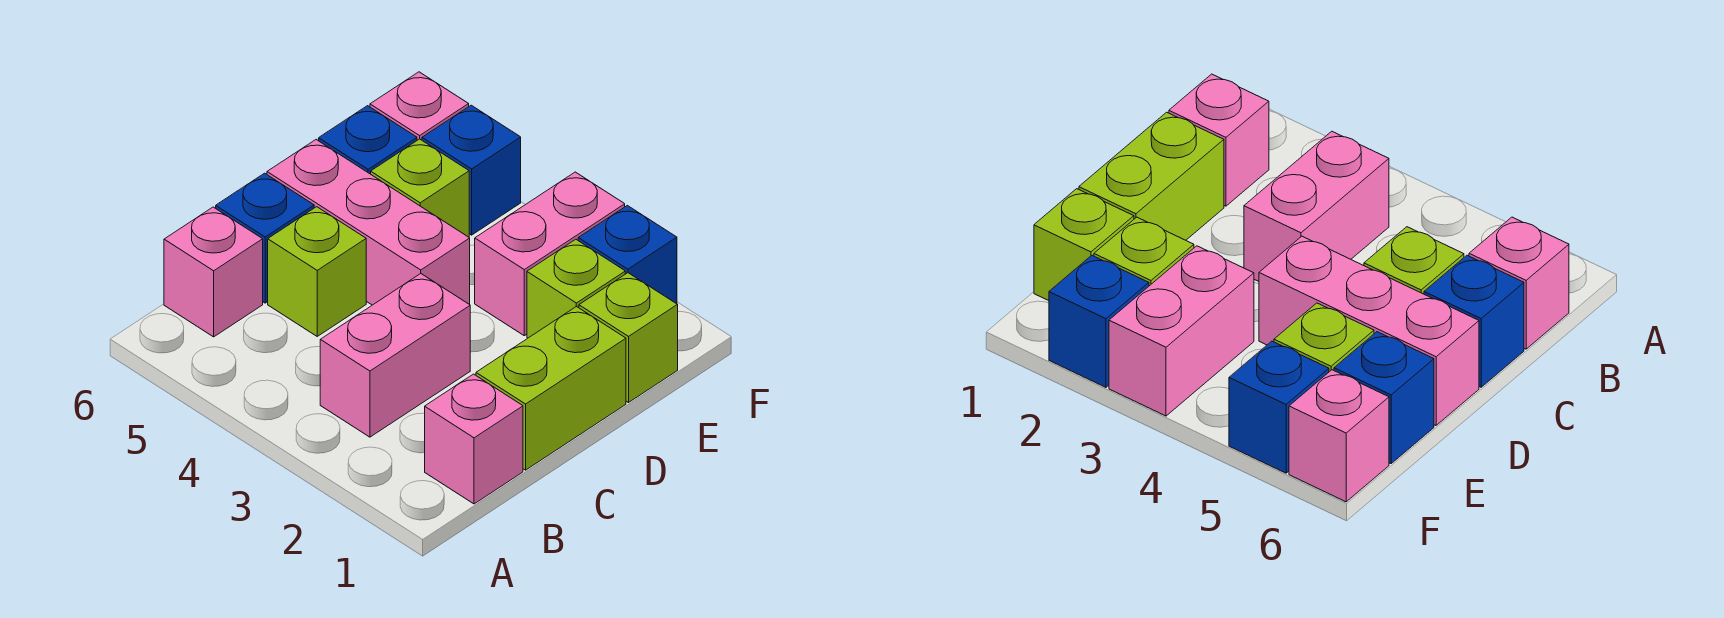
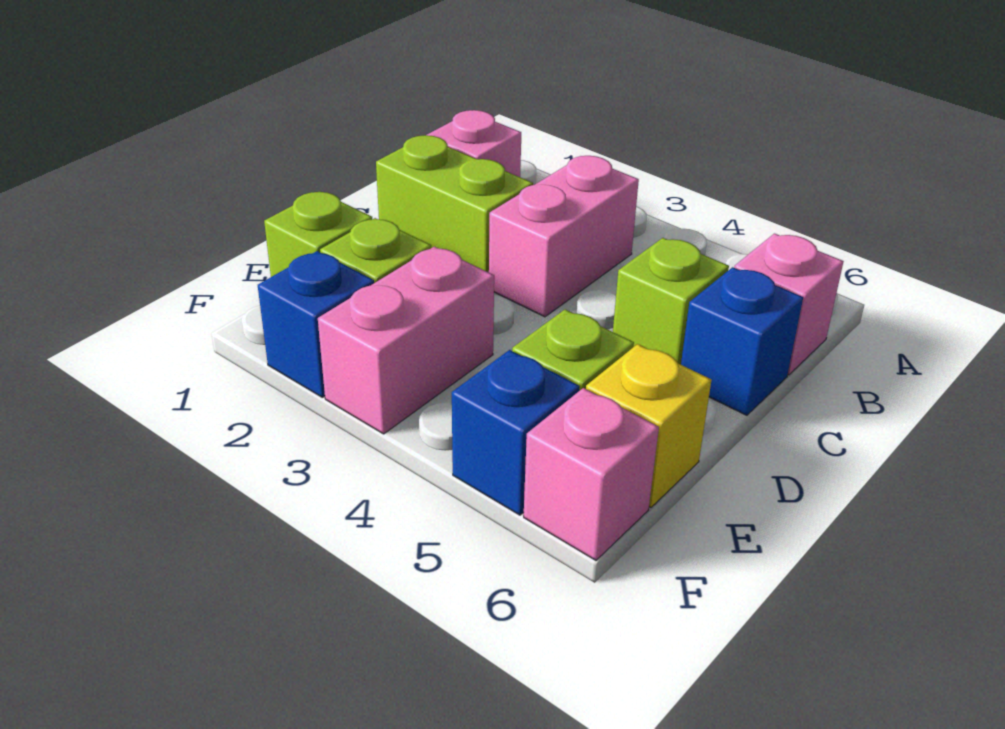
lime 1x2 brick [476,306,626,470] -> lime 1x2 brick turned to [376,135,533,272]
pink 1x3 brick [267,140,470,305] -> none
blue 1x1 brick [319,106,417,174] -> yellow 1x1 brick [586,344,712,508]

